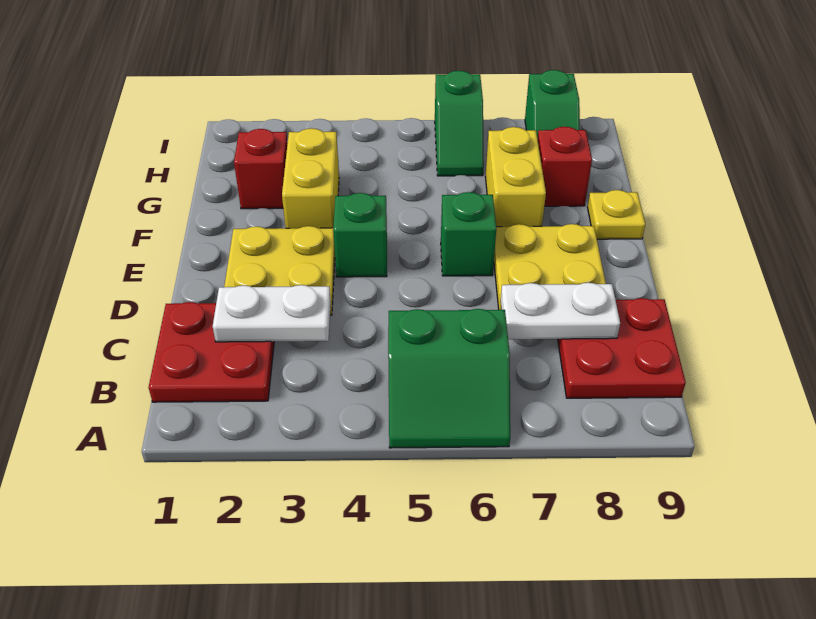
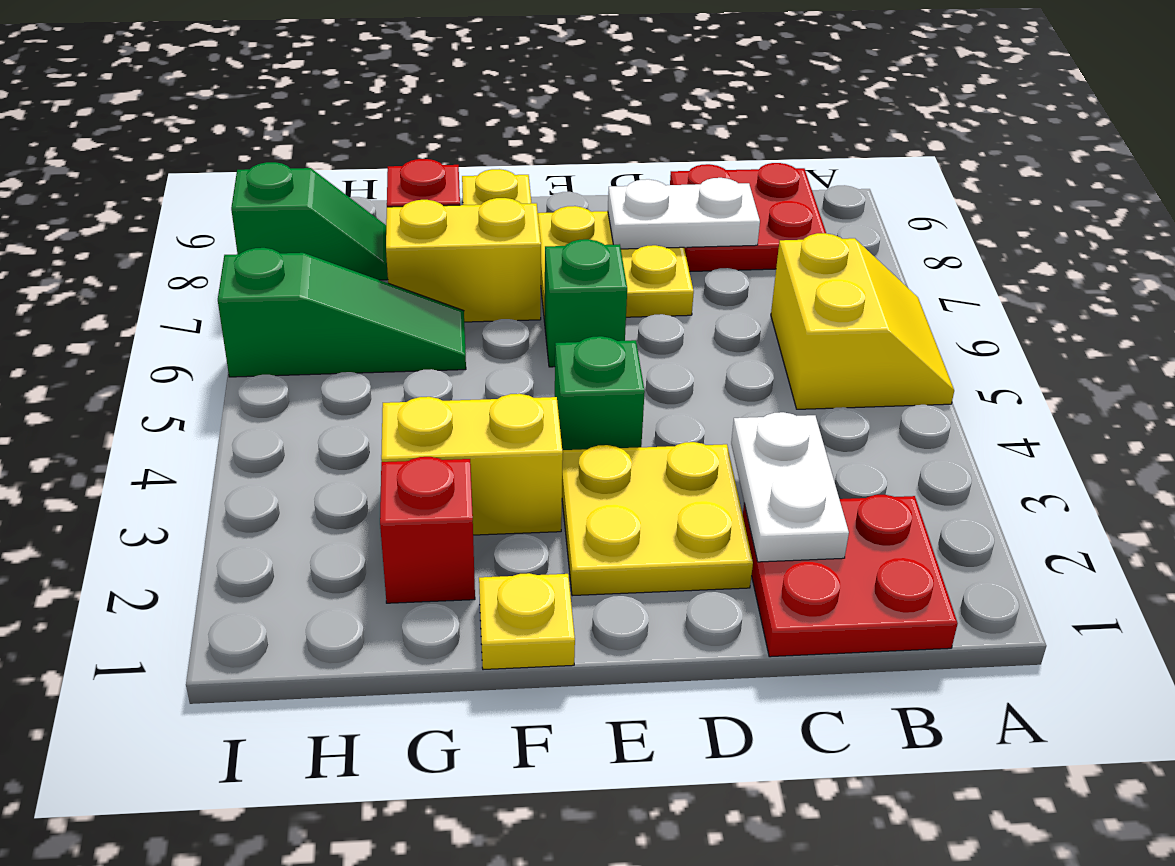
green 2x2 slope [388,309,510,448] -> yellow 2x2 slope [771,233,954,409]
white 1x2 plate [501,283,620,339] -> white 1x2 plate turned to [608,178,760,249]
none -> yellow 1x1 plate [479,573,575,670]
green 1x2 slope [435,71,484,176] -> green 1x3 slope [218,248,466,377]

